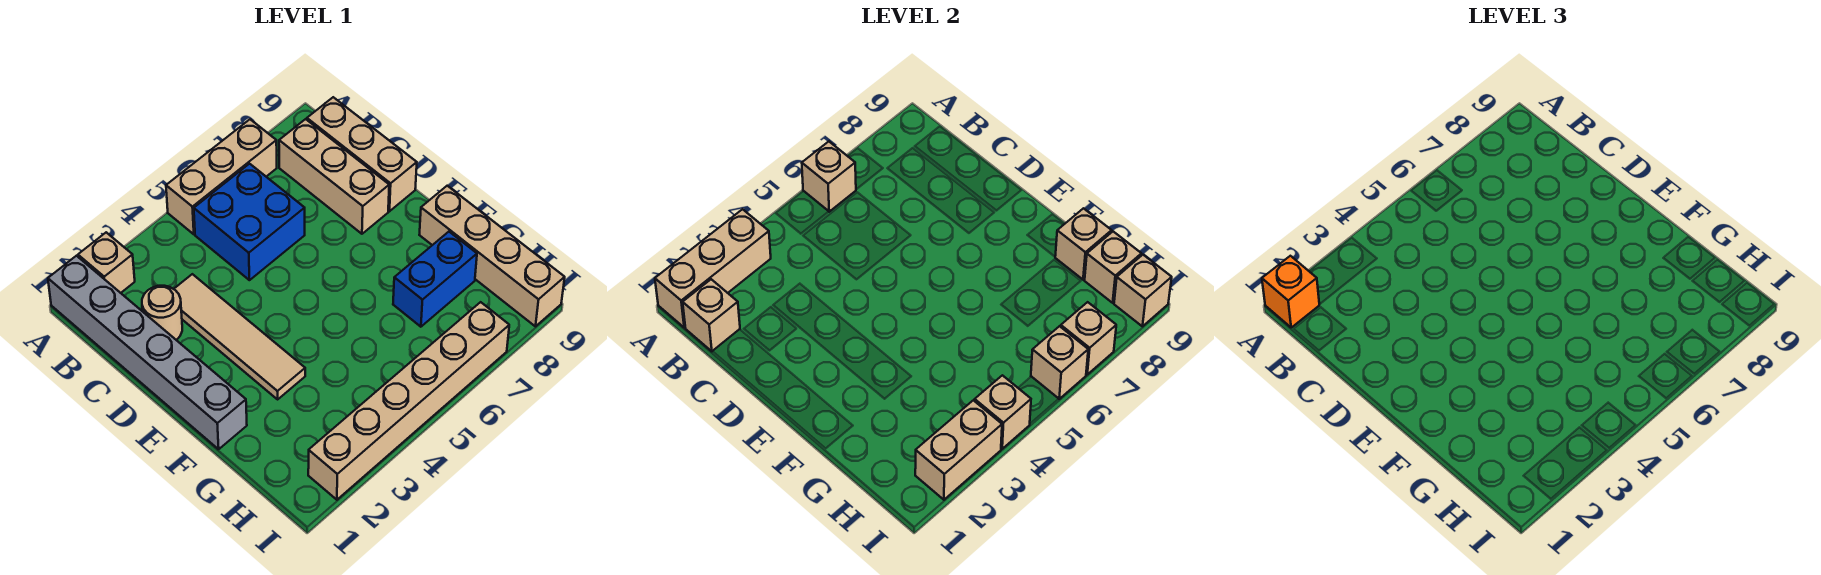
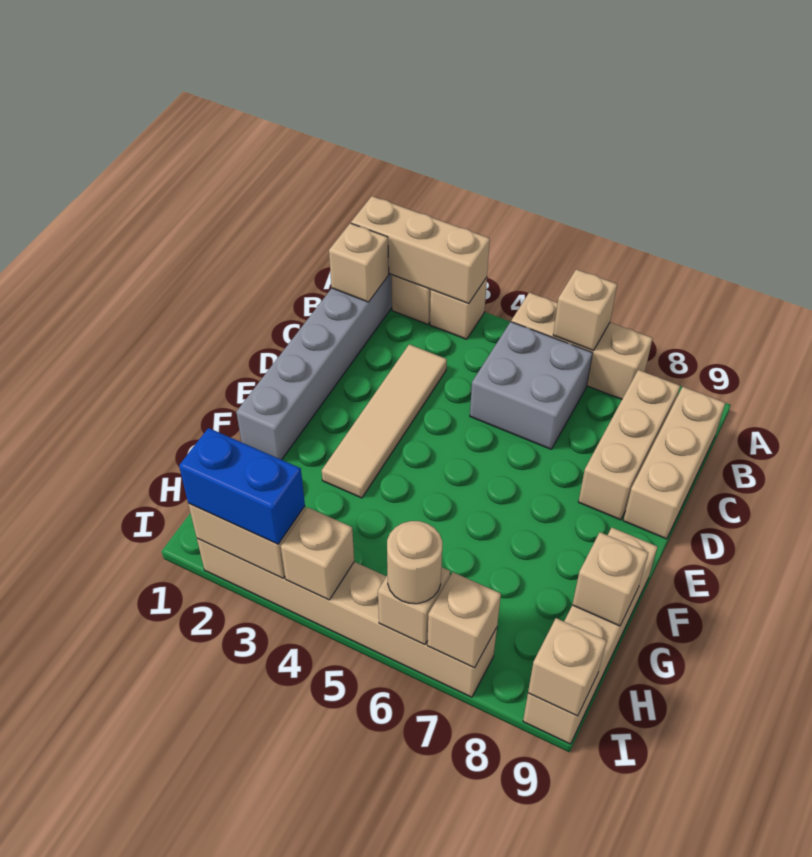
orange 1x1 brick [1262,256,1319,327] -> none
blue 2x2 brick [194,164,305,280] -> grey 2x2 brick [470,322,593,449]
tan 1x1 round brick [142,286,182,340] -> tan 1x1 round brick moved to [387,521,442,604]
blue 1x2 brick [393,232,477,327] -> blue 1x2 brick moved to [179,428,305,544]
tan 1x1 brick [1085,232,1141,303] -> tan 1x1 brick moved to [430,277,487,339]

